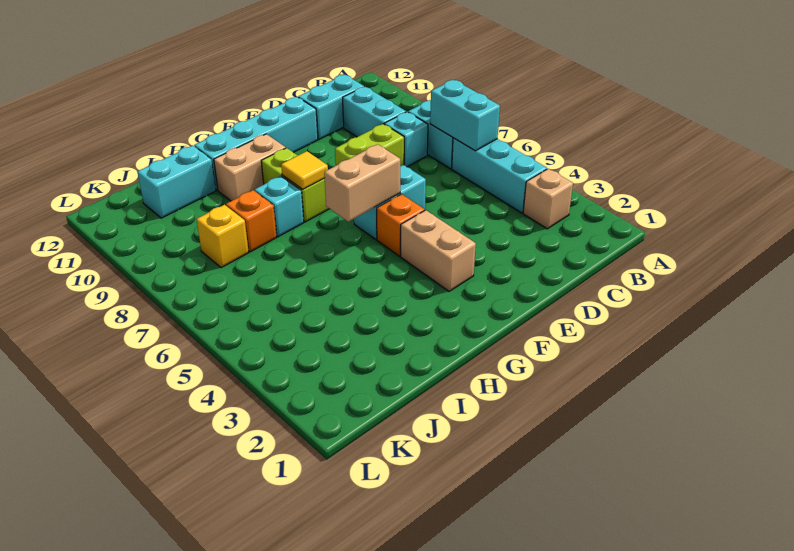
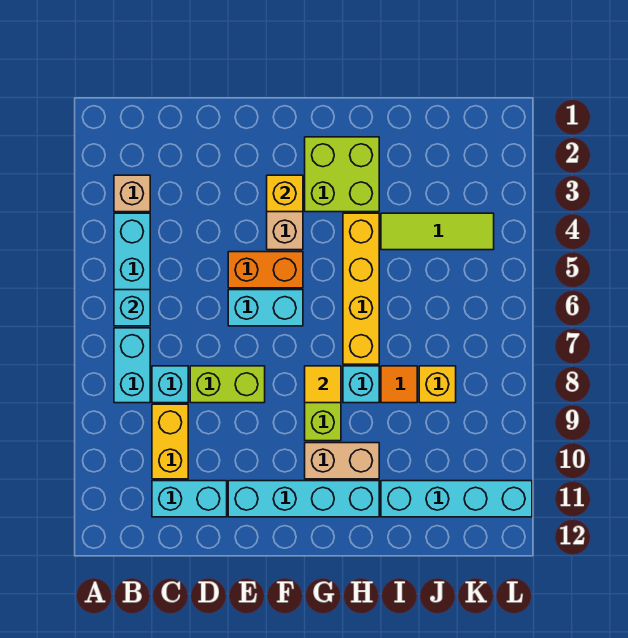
cyan 1x2 brick [430,80,500,151] -> cyan 1x1 brick [114,290,150,326]
cyan 1x2 brick [343,87,406,137] -> yellow 1x2 brick [152,404,188,479]
none -> yellow 1x1 brick [267,175,303,212]
orange 1x1 brick [377,194,425,256] -> orange 1x2 brick [228,252,303,288]
tan 1x2 brick [324,144,400,222] -> none
none -> lime 2x2 brick [305,137,379,212]
none -> yellow 1x4 brick [343,213,379,364]
none -> lime 1x3 tile [381,213,494,250]
orange 1x1 brick [226,190,277,252] -> orange 1x1 tile [381,366,417,403]
cyan 1x2 brick [138,146,216,218] -> cyan 1x4 brick [381,481,532,517]

